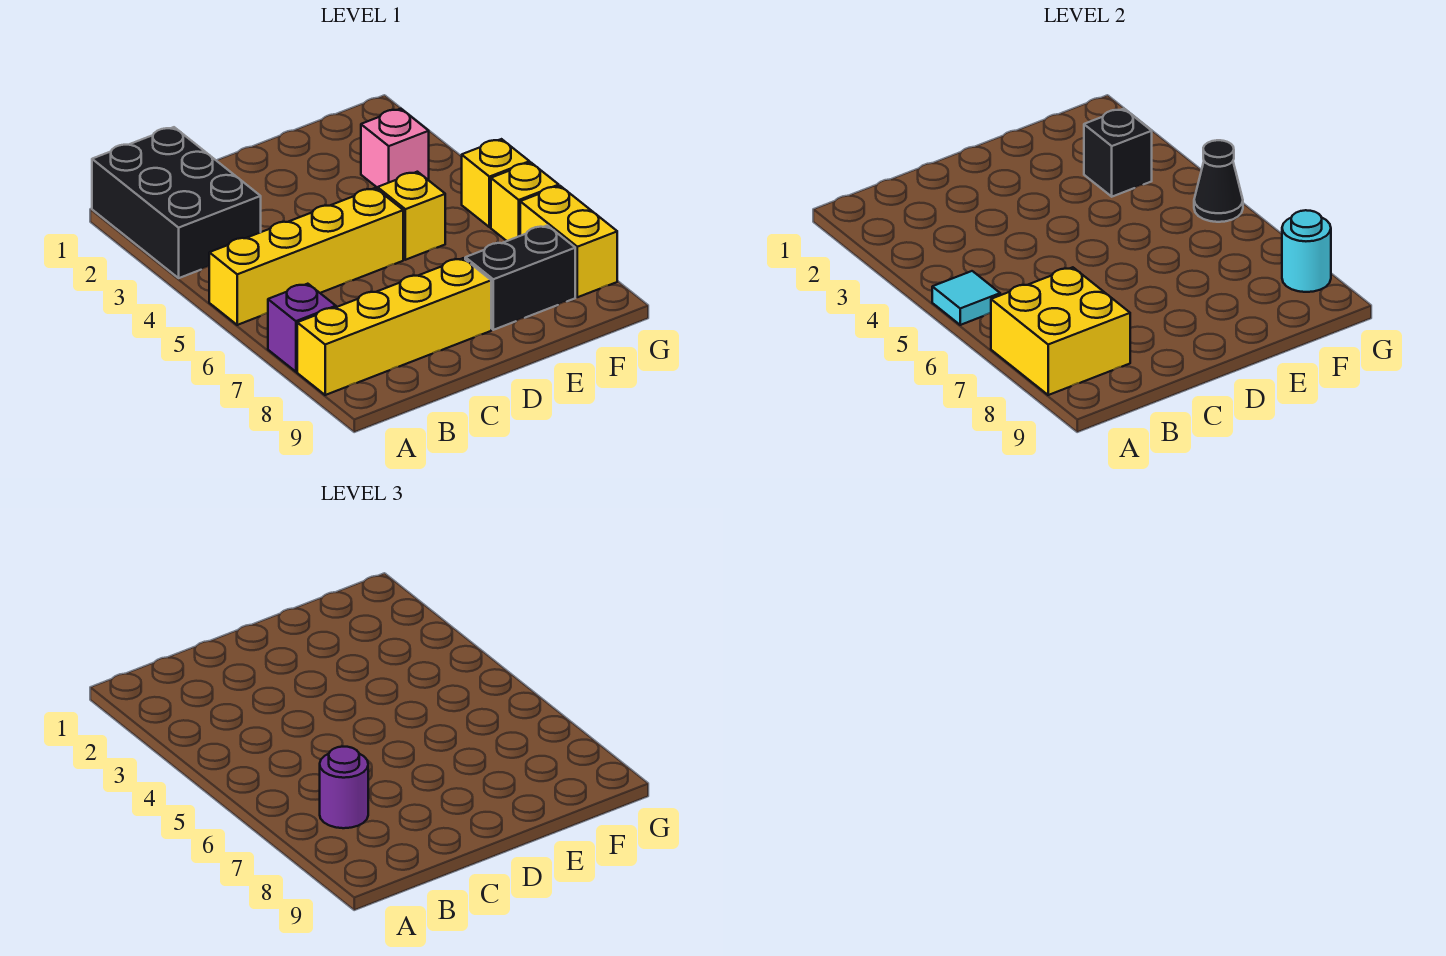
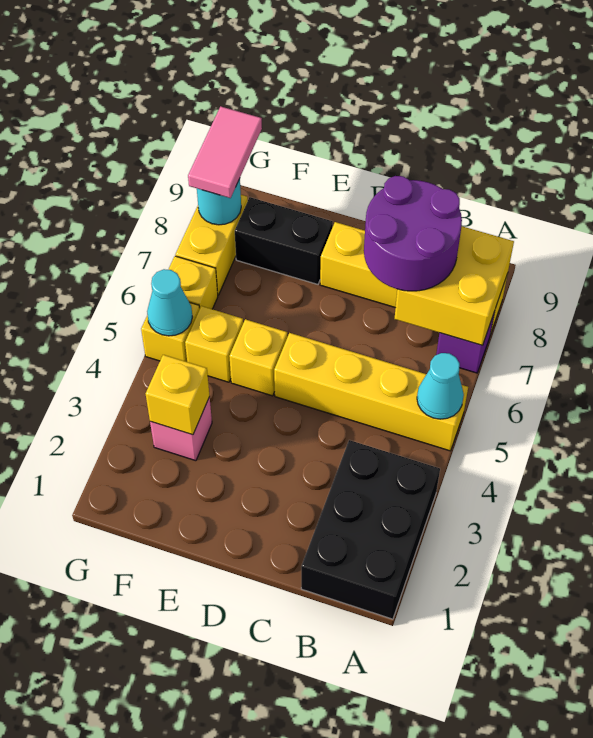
cyan 1x1 tile [932,271,1000,325] -> cyan 1x1 cone [417,353,464,419]
purple 1x1 round brick [320,747,368,828] -> purple 2x2 round brick [364,176,462,291]
black 1x1 brick [1084,109,1152,197] -> yellow 1x1 brick [146,355,210,435]
none -> yellow 1x1 brick [185,306,243,382]
black 1x1 cone [1194,140,1243,222] -> cyan 1x1 cone [147,269,192,336]
none -> pink 1x2 tile [188,106,262,198]

